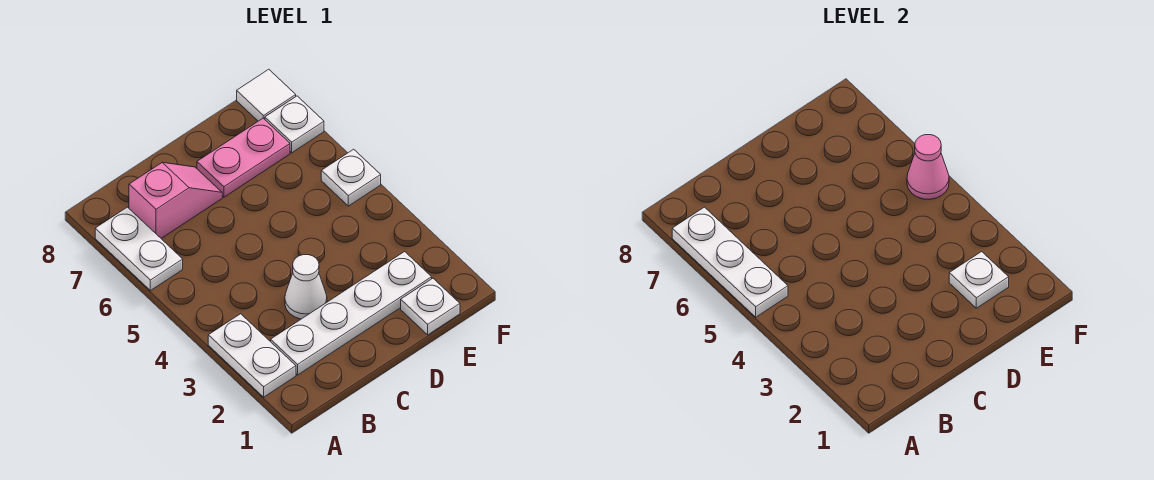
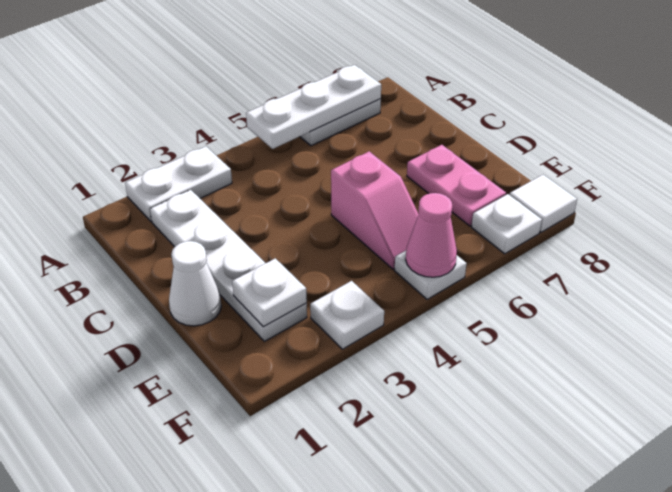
pink 1x2 slope [129,162,222,238] -> pink 1x2 slope moved to [331,151,419,269]
white 1x1 cone [285,255,327,319] -> white 1x1 cone moved to [169,241,221,326]
white 1x1 plate [401,278,460,335] -> white 1x1 plate moved to [310,281,384,349]

